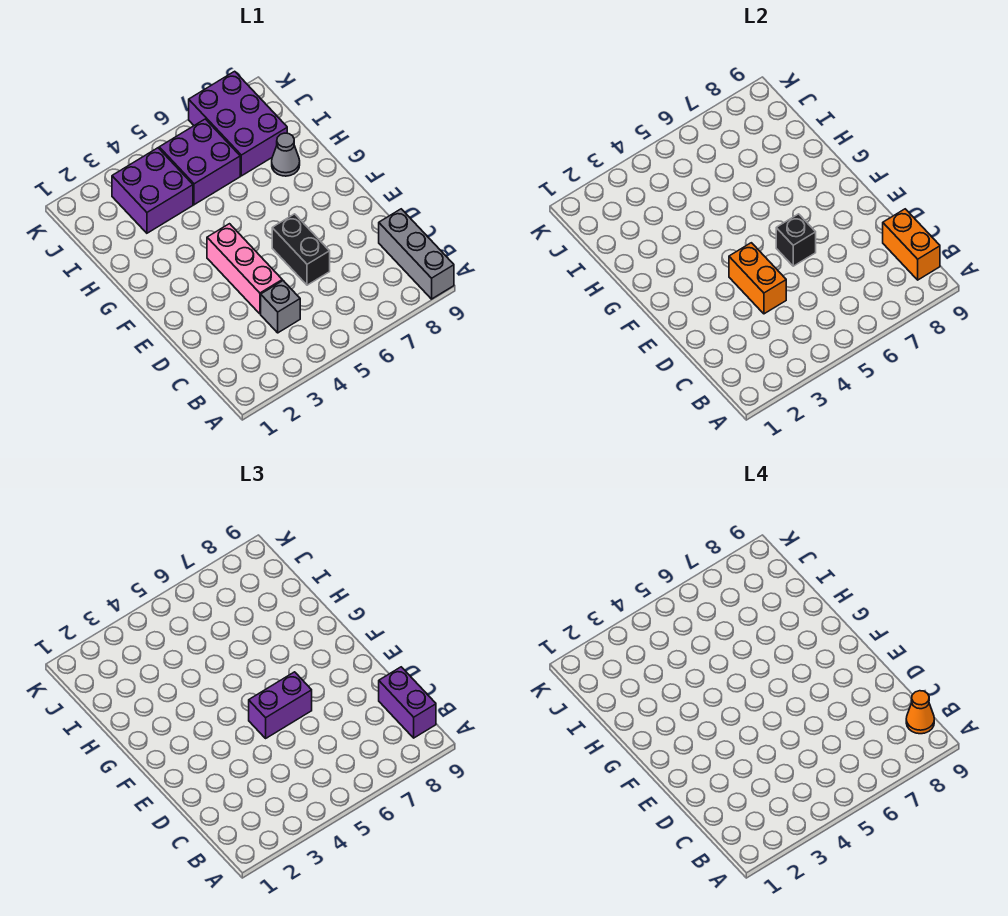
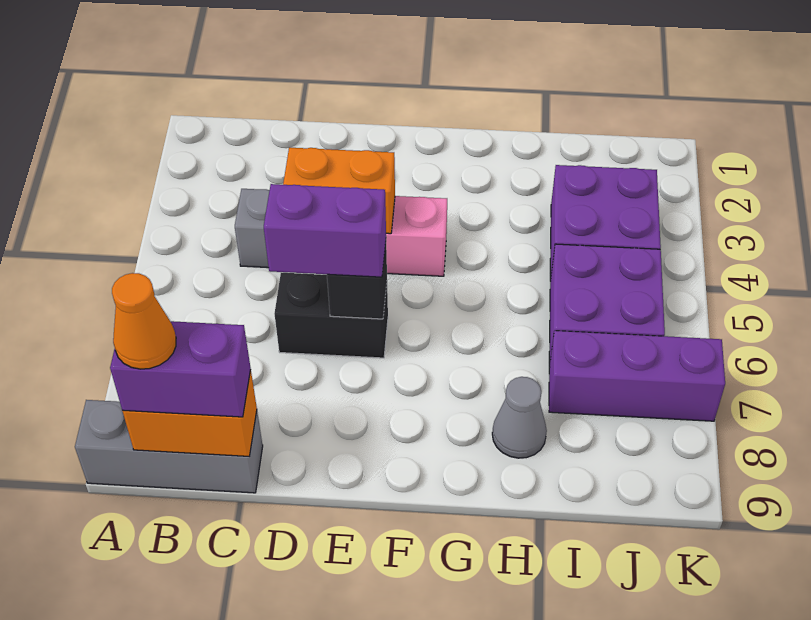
purple 1x2 brick [249,672,312,738] -> purple 1x2 brick turned to [264,184,386,277]
purple 2x3 brick [189,71,287,176] -> purple 1x3 brick [549,331,725,421]

